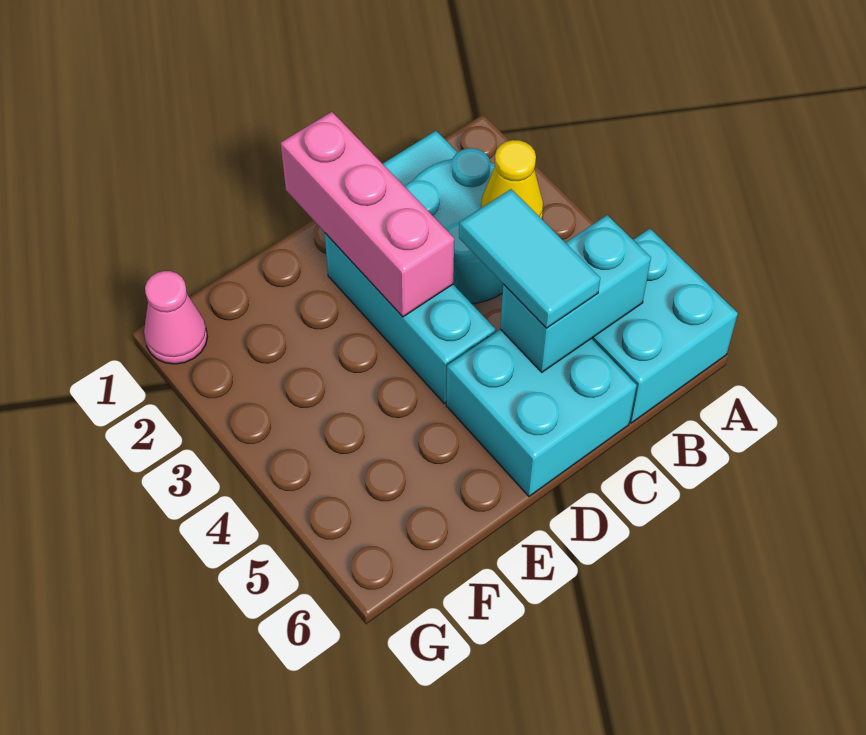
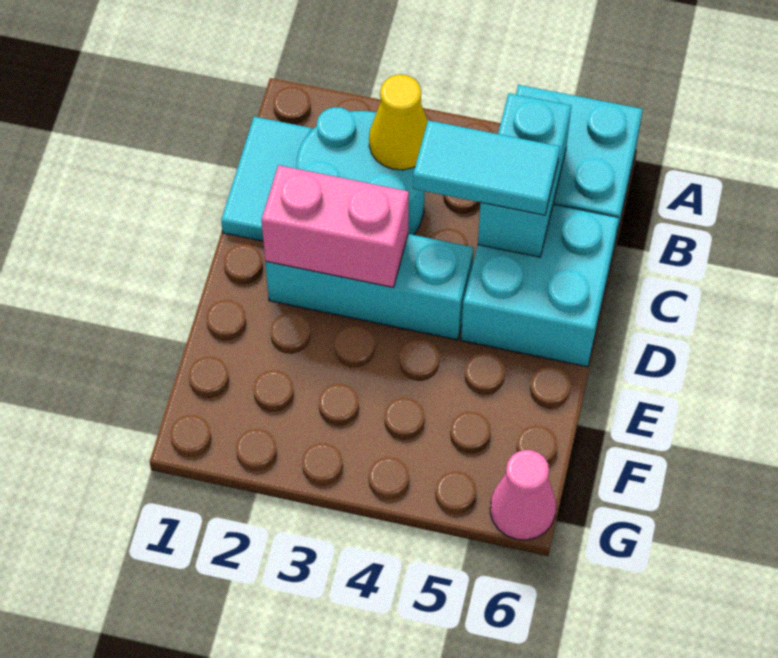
pink 1x3 brick [281,112,454,317] -> pink 1x2 brick [262,165,409,287]
pink 1x1 cone [144,271,207,364] -> pink 1x1 cone moved to [490,450,556,540]

